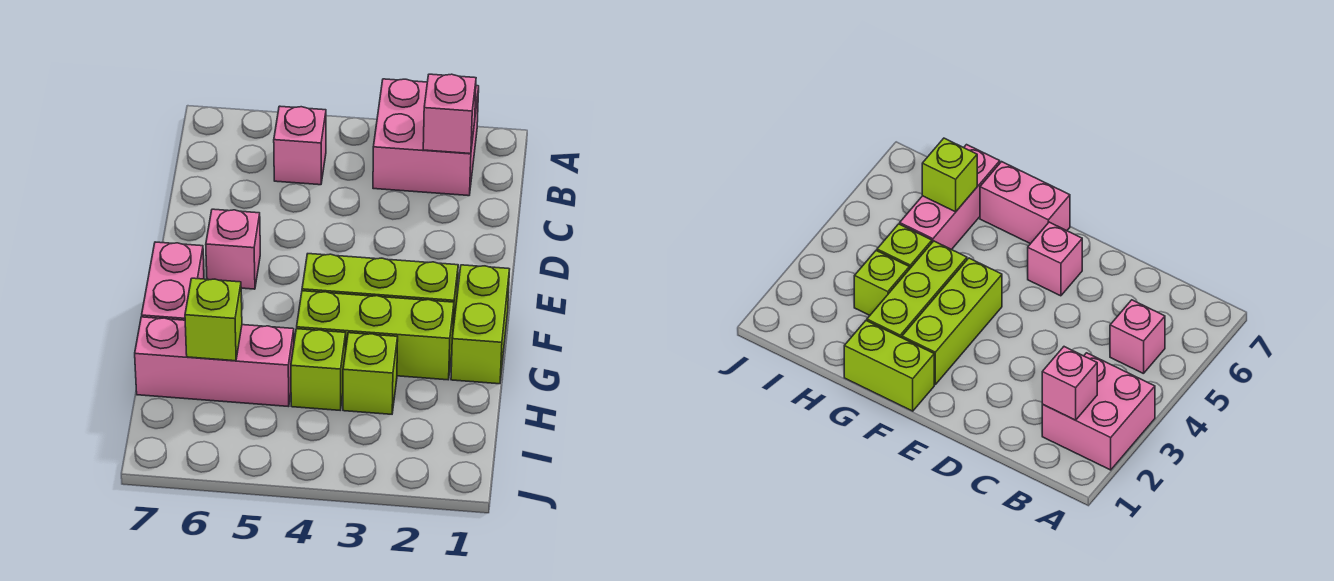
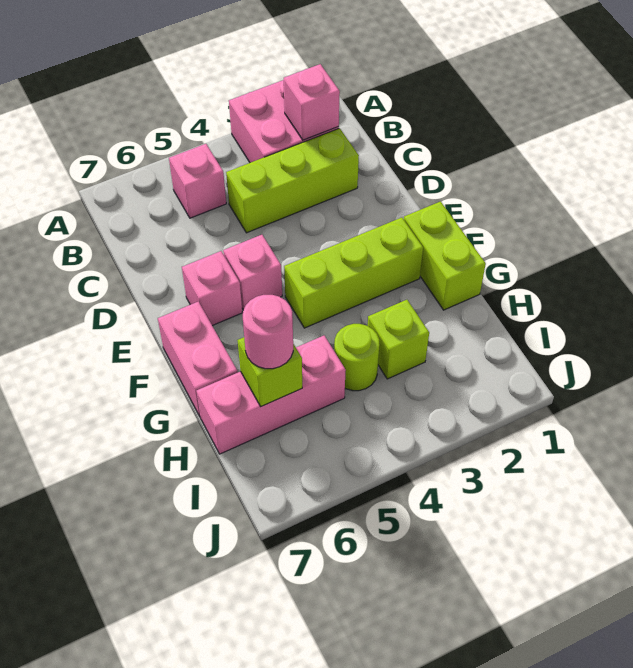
none -> pink 1x1 brick [223,235,282,310]
lime 1x3 brick [297,291,454,380] -> lime 1x3 brick moved to [226,128,359,233]
lime 1x1 brick [291,329,346,410] -> lime 1x1 round brick [334,324,380,391]
none -> pink 1x1 round brick [243,295,293,369]

